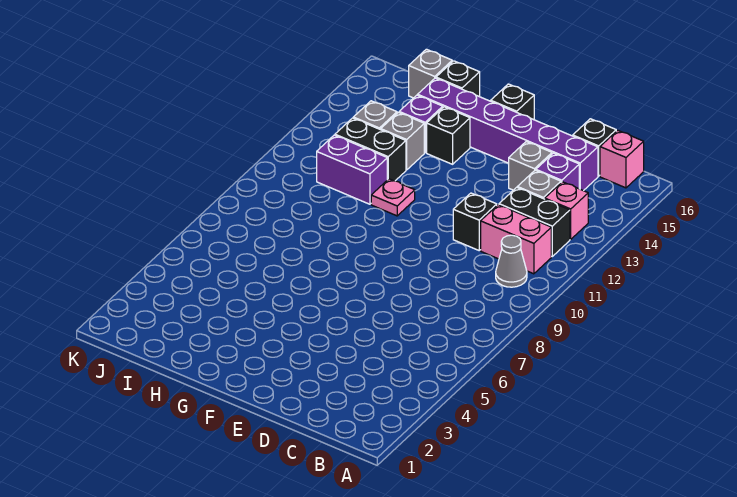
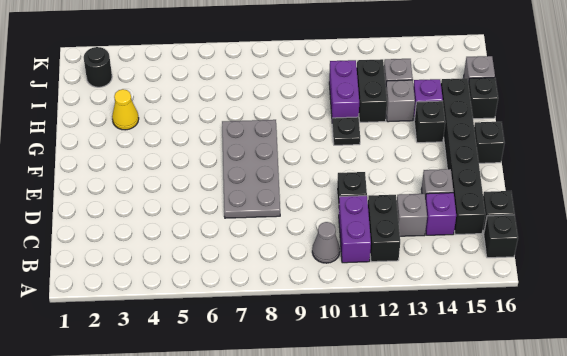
pink 1x2 brick [481,205,551,274] -> purple 1x2 brick [339,196,371,263]
pink 1x1 brick [545,182,588,239] -> none
pink 1x1 brick [600,130,644,188] -> black 1x1 brick [484,215,518,258]
purple 1x6 brick [418,78,598,191] -> black 1x6 brick [441,78,485,234]
none -> grey 2x4 plate [222,120,280,218]
pink 1x1 plate [371,179,415,216] -> black 1x1 plate [332,117,360,145]
none -> yellow 1x1 cone [112,89,139,130]
none -> black 1x1 round brick [84,47,112,87]

